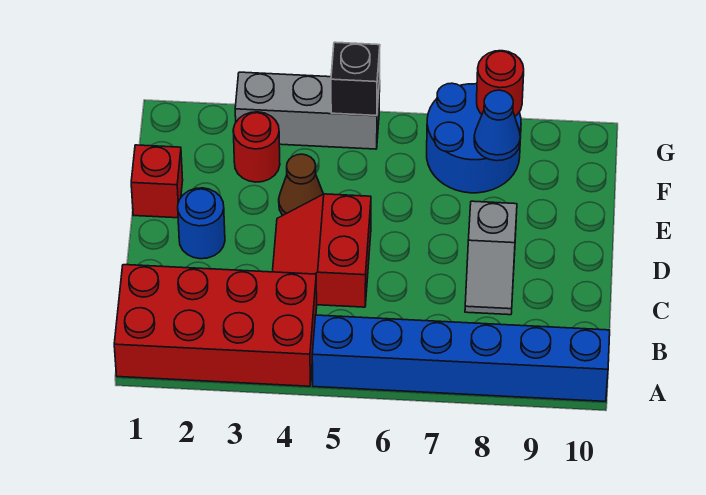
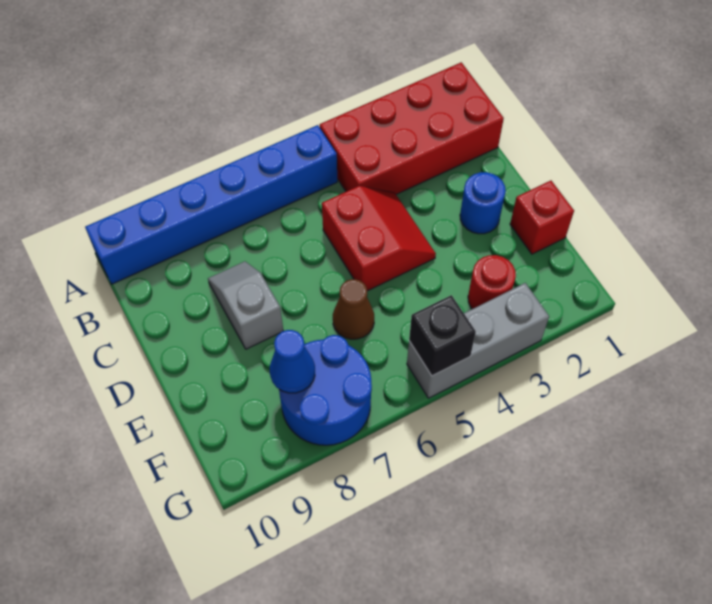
brown 1x1 cone [279,154,323,215] -> brown 1x1 cone moved to [333,279,374,339]
red 1x1 round brick [477,51,524,116] -> none

